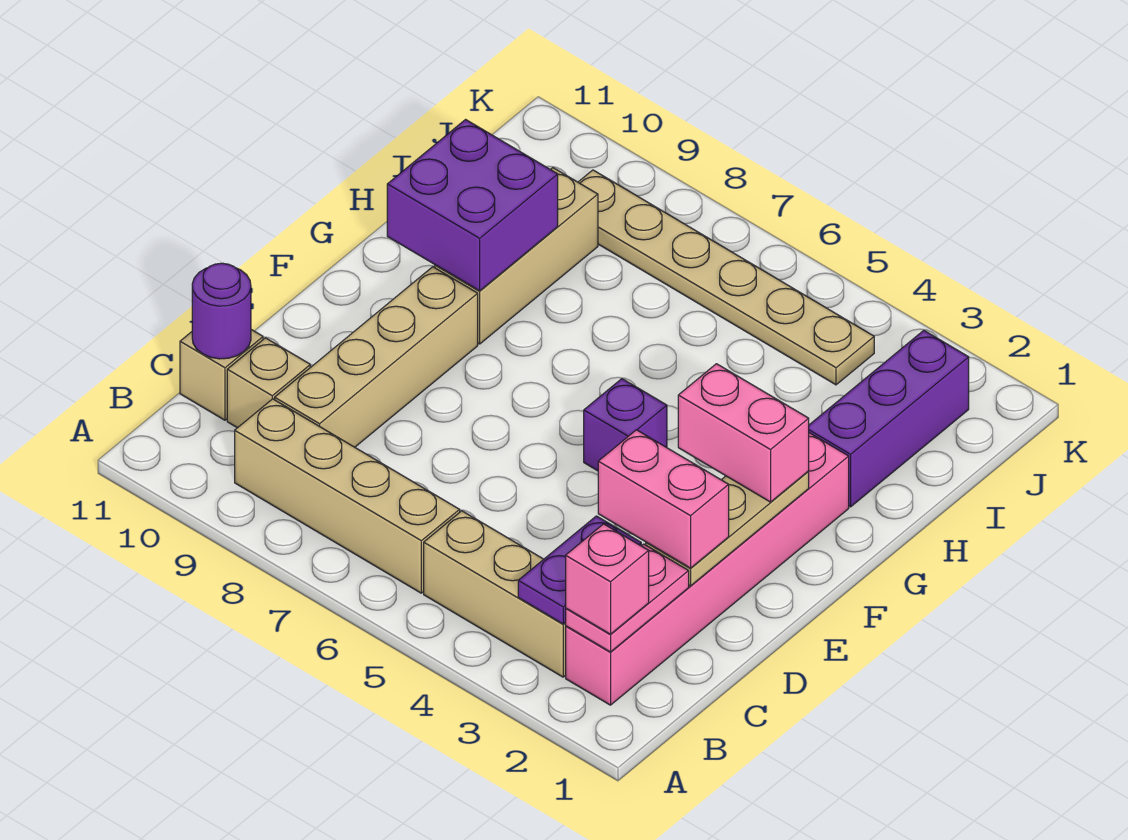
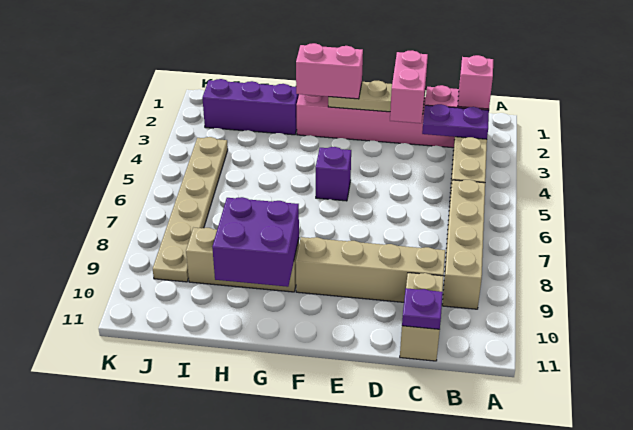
purple 1x1 round brick [192,263,251,359] -> purple 1x1 plate [402,288,443,329]
pink 1x2 brick [678,364,809,502] -> pink 1x2 brick turned to [296,43,363,99]

